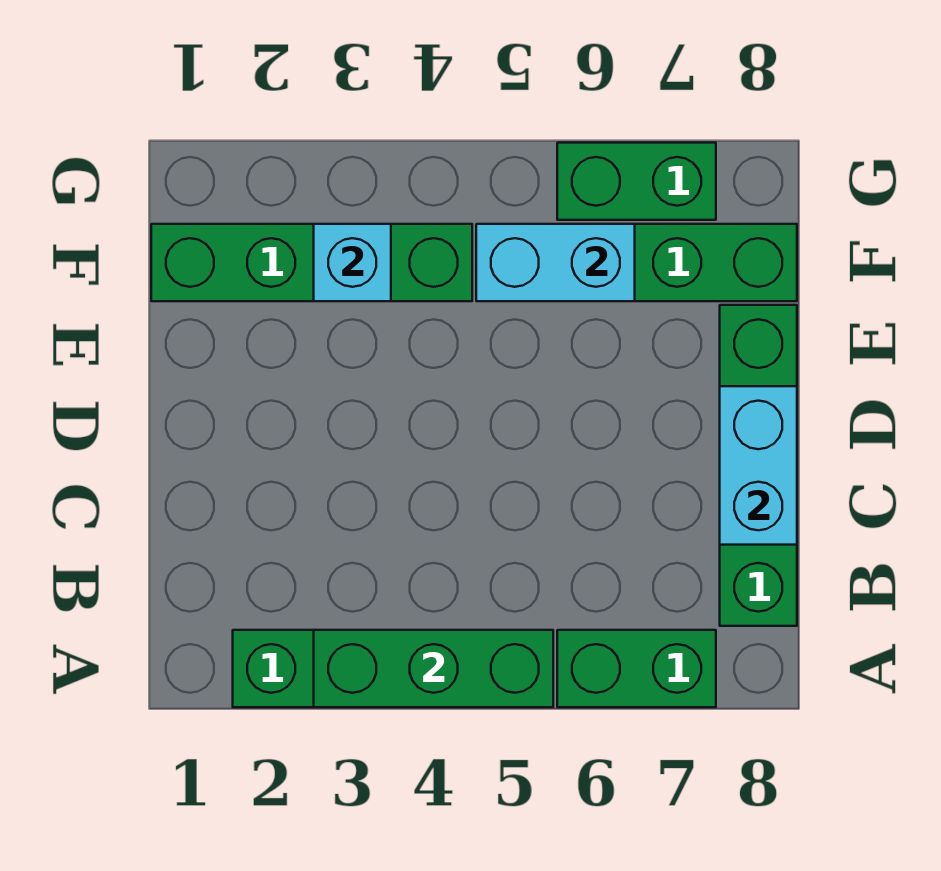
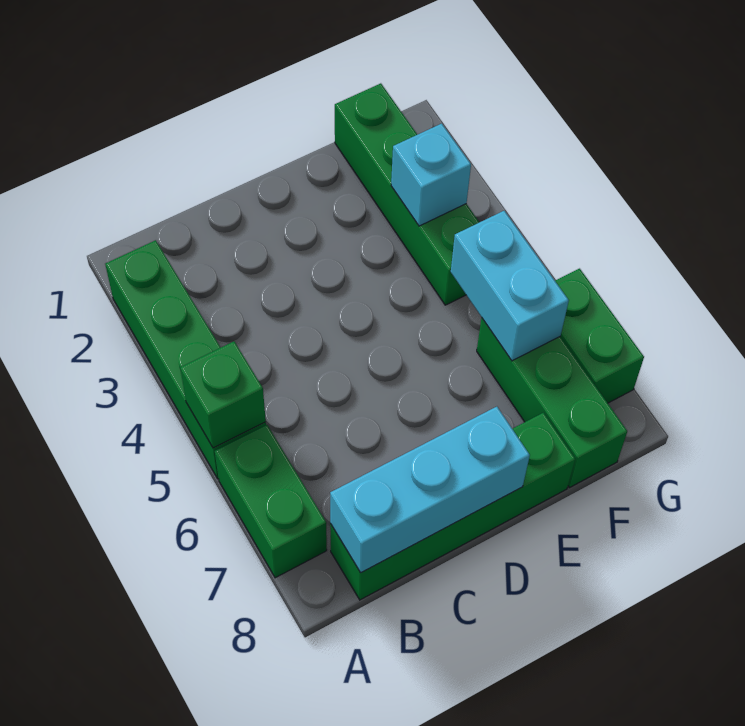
green 1x3 brick [314,630,553,707] -> green 1x1 brick [180,342,266,448]
cyan 1x2 brick [720,386,797,545] -> cyan 1x3 brick [330,407,530,573]

